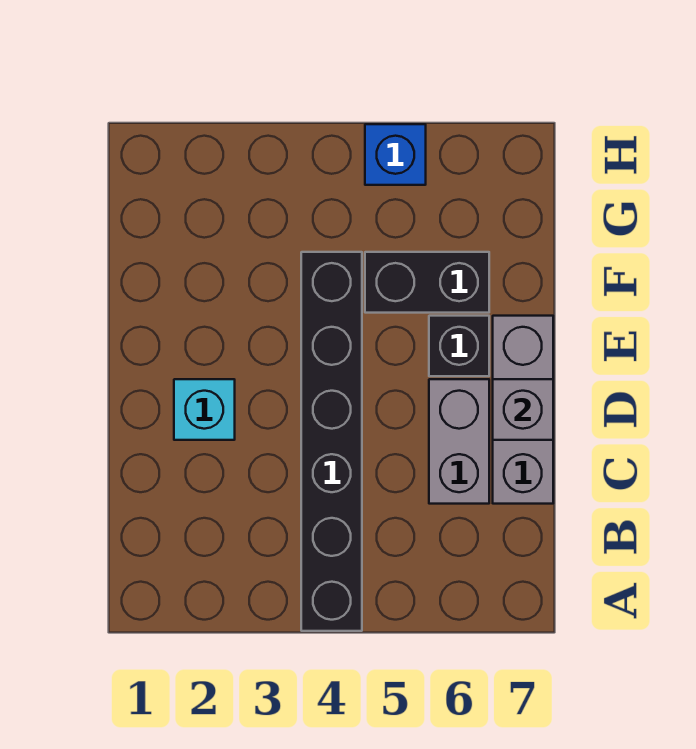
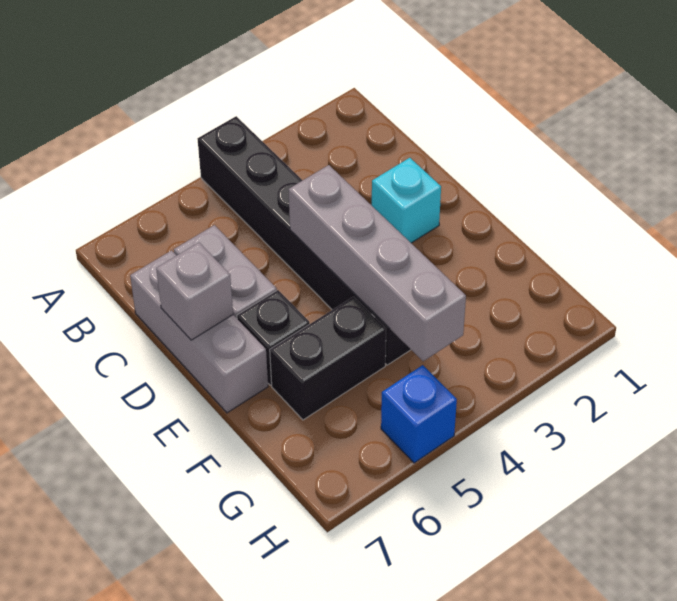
none -> grey 1x4 brick [289,165,466,361]

